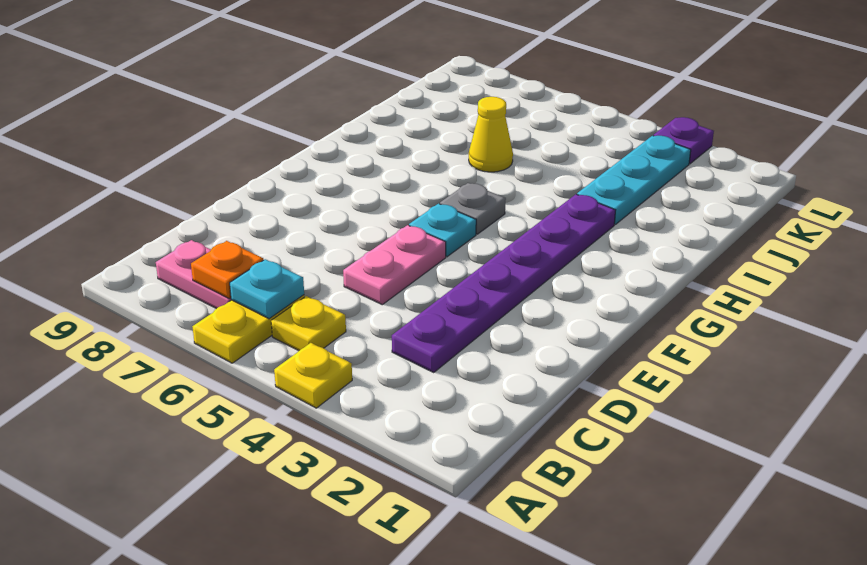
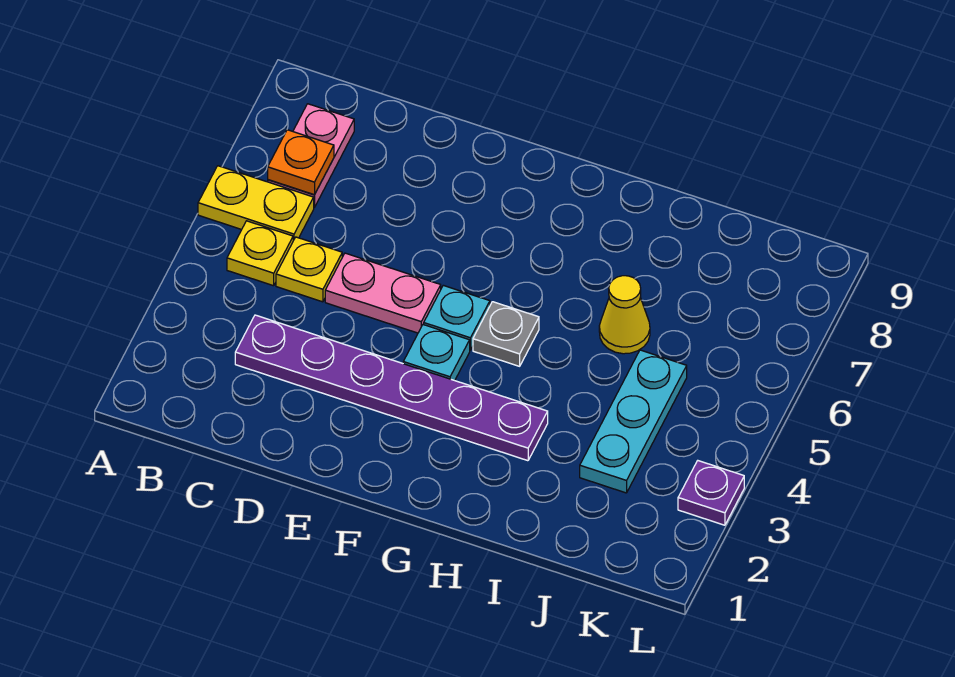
yellow 1x1 plate [274,343,352,408] -> yellow 1x1 plate moved to [276,237,342,302]
cyan 1x1 plate [230,259,304,319] -> cyan 1x1 plate moved to [403,325,470,381]
cyan 1x3 plate [577,136,691,224] -> cyan 1x3 plate turned to [580,350,687,493]

